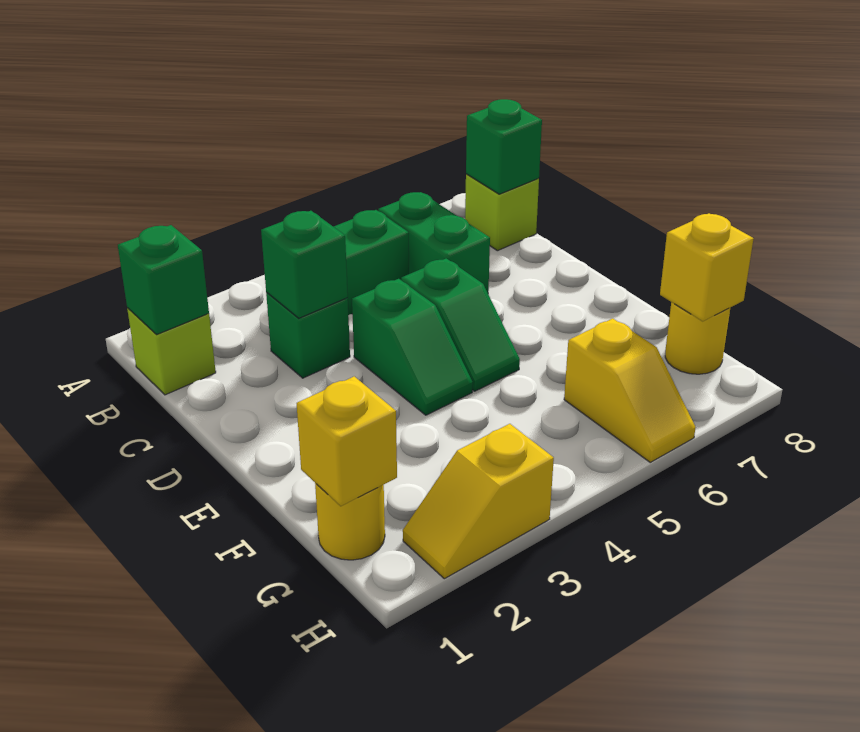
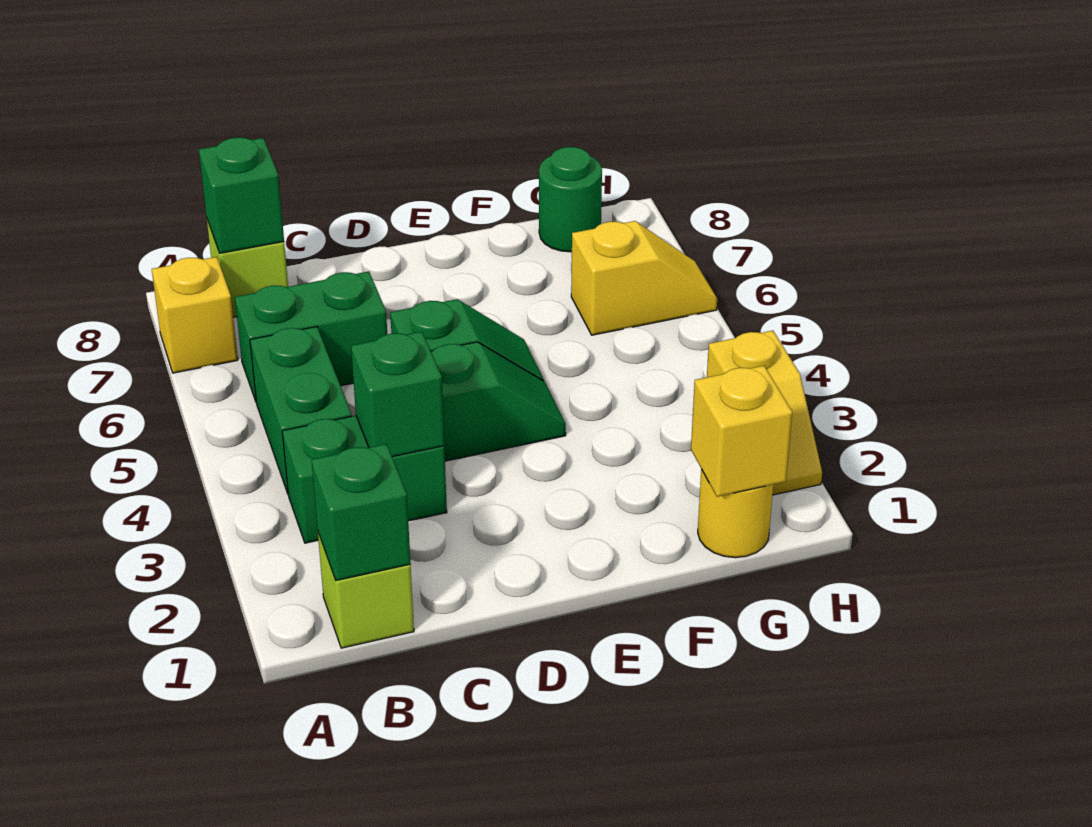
green 1x1 brick [266,292,350,378] -> green 1x2 brick [282,416,447,543]
yellow 1x1 round brick [665,302,730,374] -> green 1x1 round brick [539,147,602,252]
yellow 1x1 brick [660,214,754,321] -> yellow 1x1 brick moved to [152,257,238,373]

